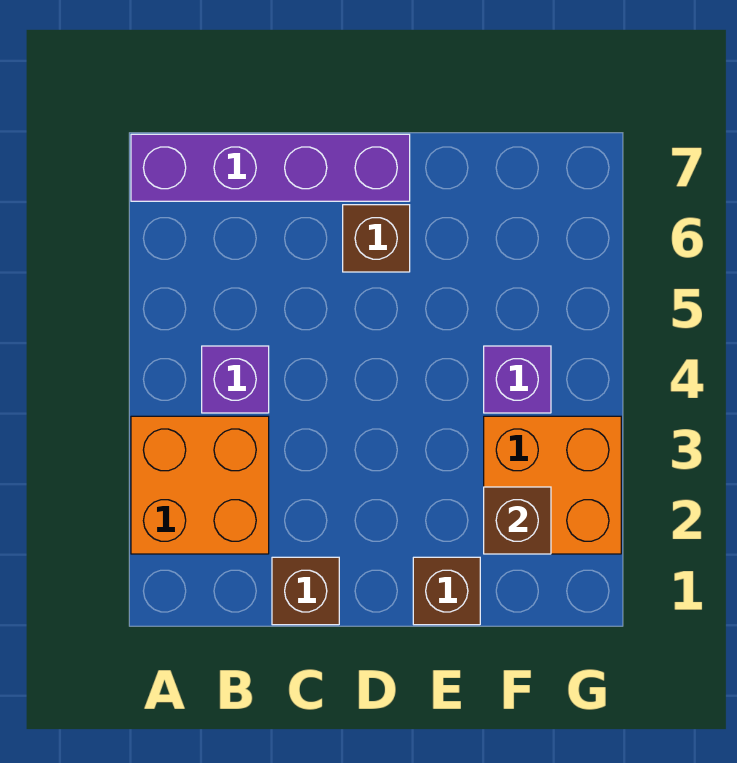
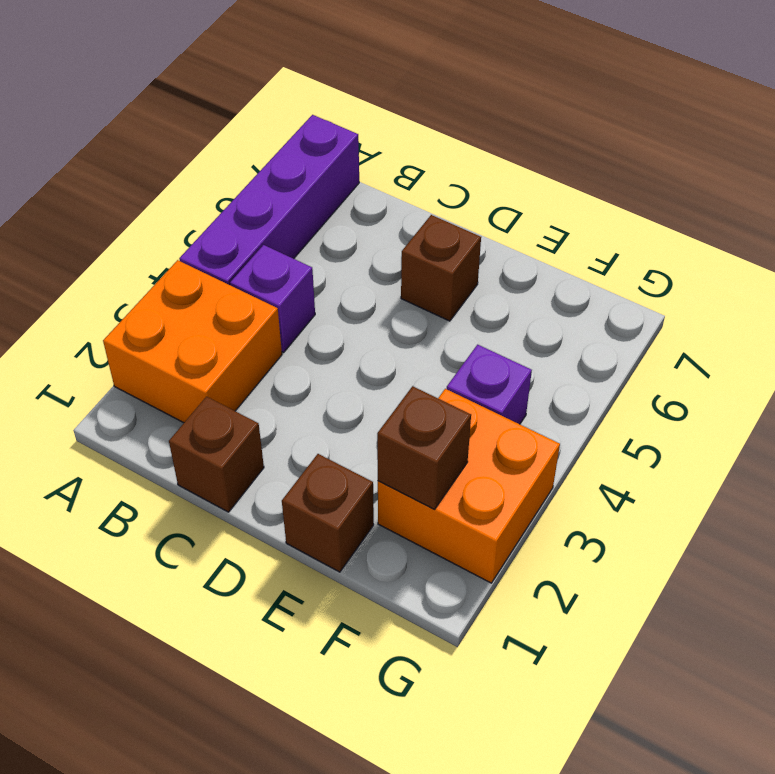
purple 1x4 brick [131,134,410,201] -> purple 1x4 brick turned to [179,115,359,285]

